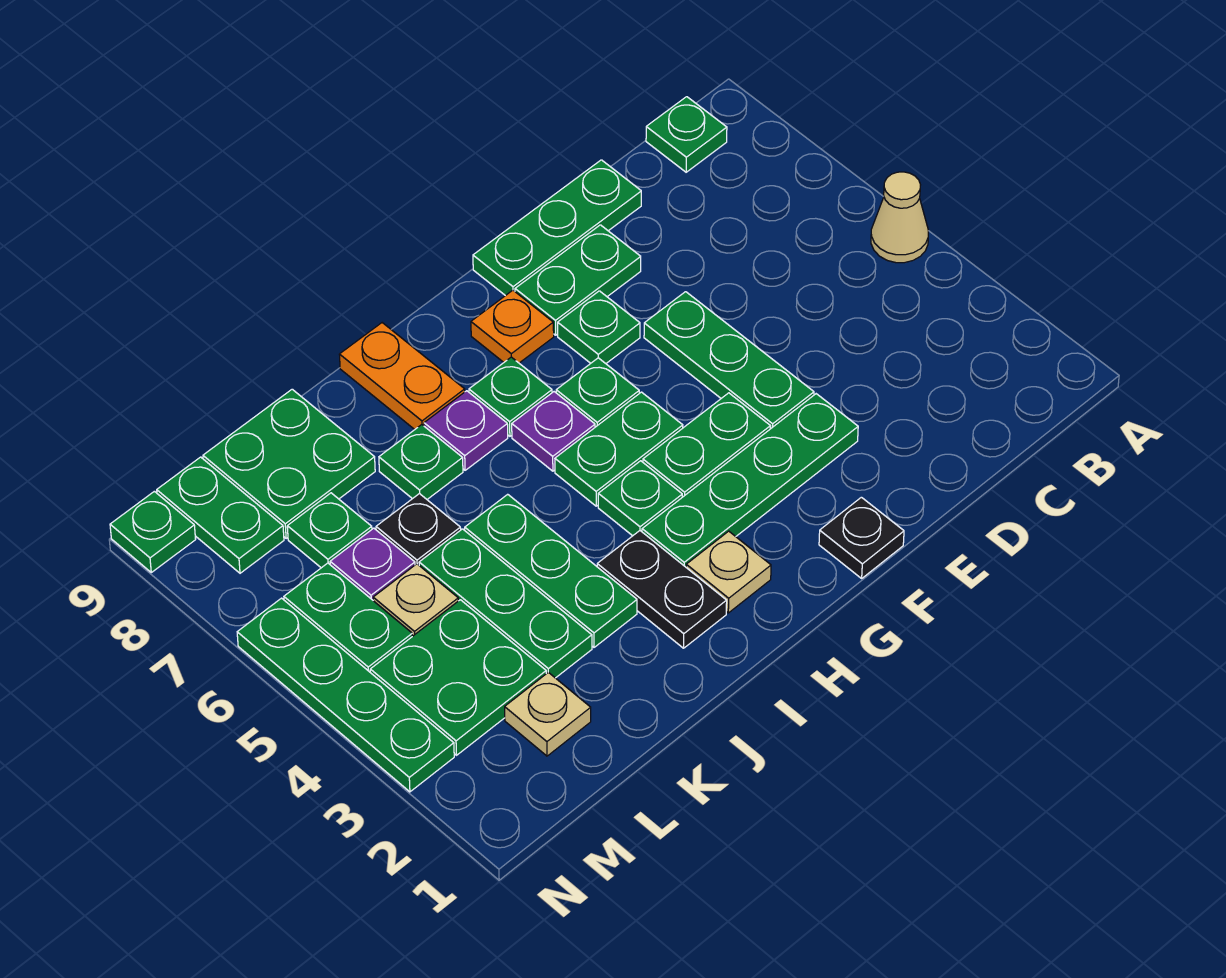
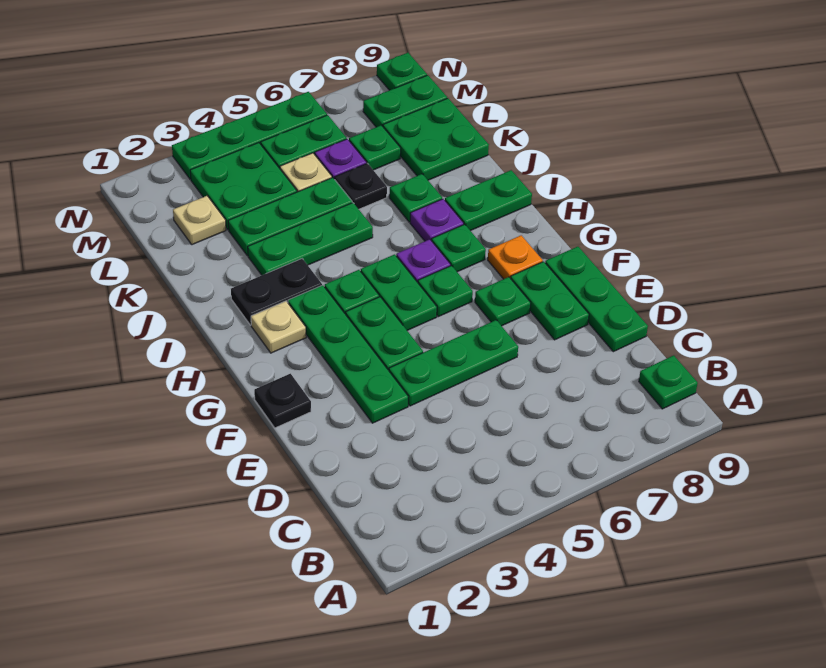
tan 1x1 cone [871,172,928,263] -> none
orange 1x2 plate [339,323,465,430] -> green 1x2 plate [445,170,532,231]

